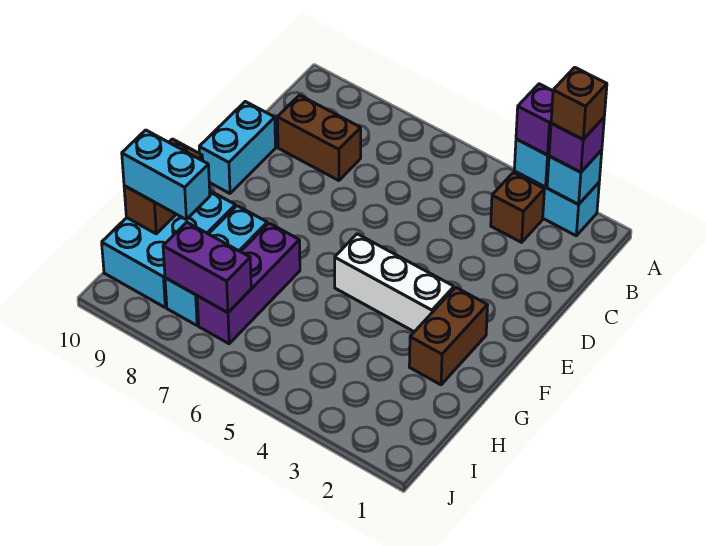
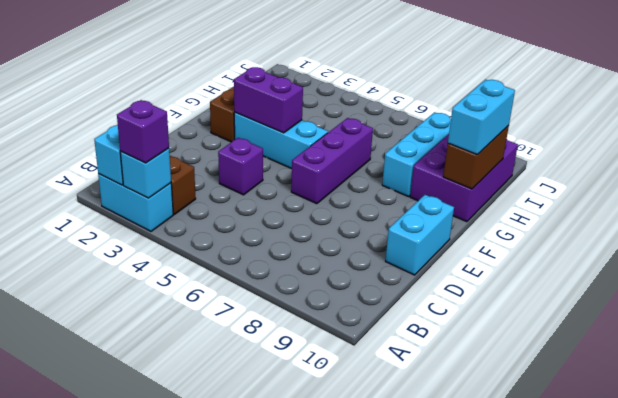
purple 1x1 brick [549,118,604,172] -> purple 1x1 brick moved to [218,138,263,195]
brown 1x1 brick [551,67,607,139] -> none
brown 1x2 brick [277,95,361,181] -> none
white 1x3 brick [335,234,454,332] -> cyan 1x3 brick [234,112,328,169]
purple 1x3 brick [197,223,300,344] -> purple 1x3 brick moved to [291,118,373,204]
cyan 2x3 brick [102,191,236,307] -> purple 2x3 brick [410,135,518,222]
cyan 1x2 brick [122,130,210,219] -> cyan 1x2 brick turned to [448,80,515,155]
purple 1x2 brick [163,222,251,313] -> purple 1x2 brick moved to [234,67,303,133]

